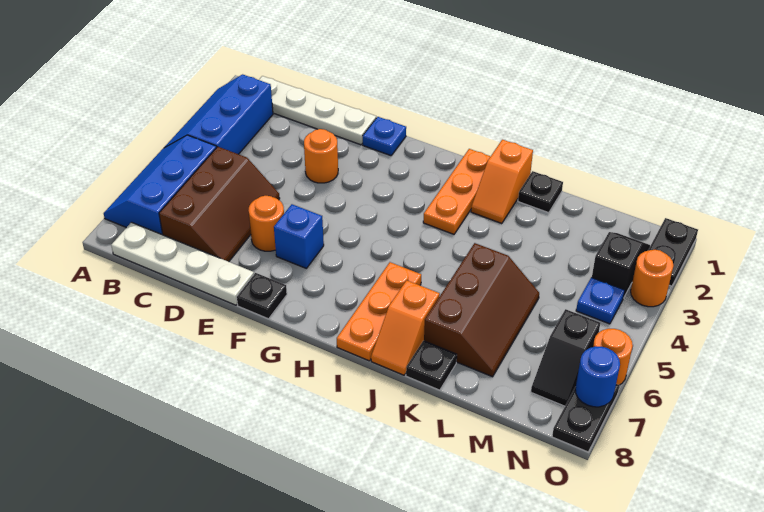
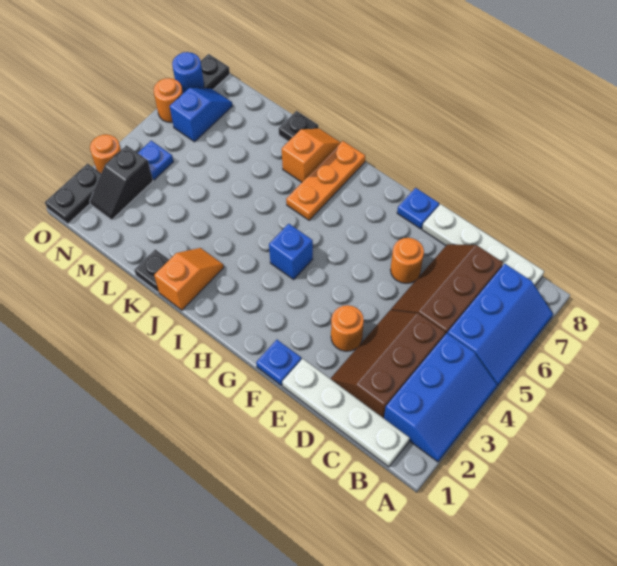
blue 1x1 brick [274,204,324,268] -> blue 1x1 brick moved to [269,224,313,279]
black 1x1 plate [237,273,287,319] -> blue 1x1 plate [397,188,439,229]
orange 1x3 plate [423,149,491,234] -> none
brown 2x3 slope [424,243,539,377] -> brown 2x3 slope moved to [330,310,445,418]
black 1x2 slope [531,309,600,406] -> blue 1x2 slope [170,88,232,142]

